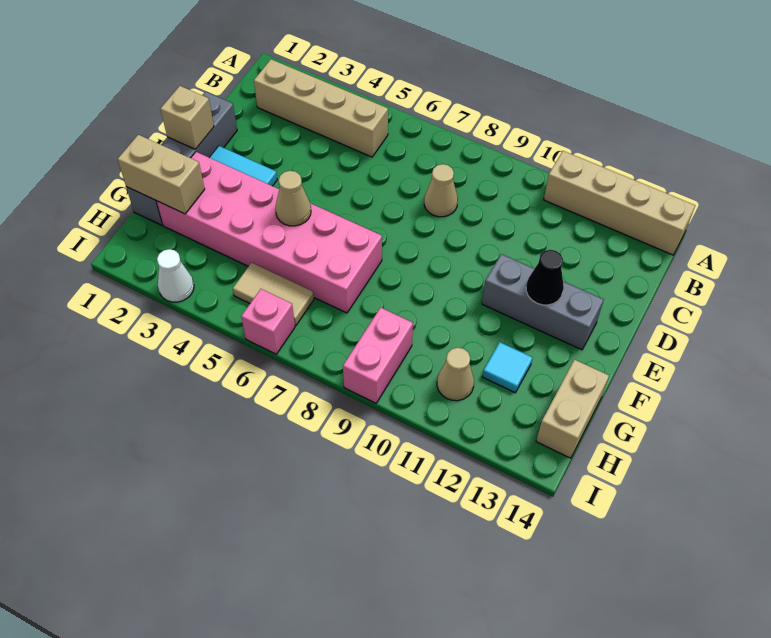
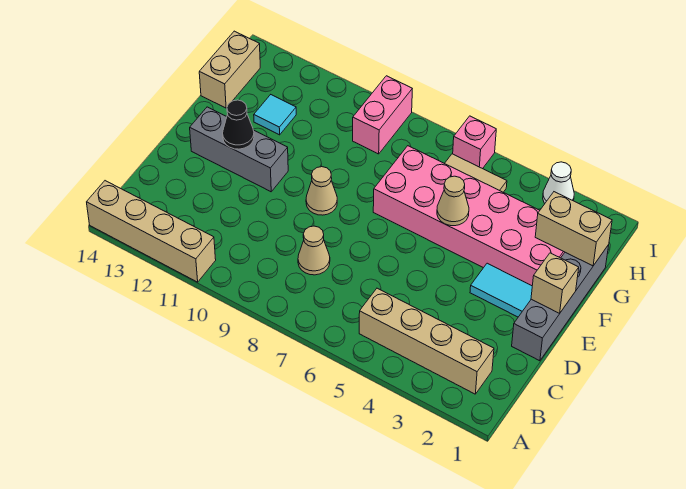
tan 1x1 cone [437,348,474,401] -> tan 1x1 cone moved to [306,167,337,215]

